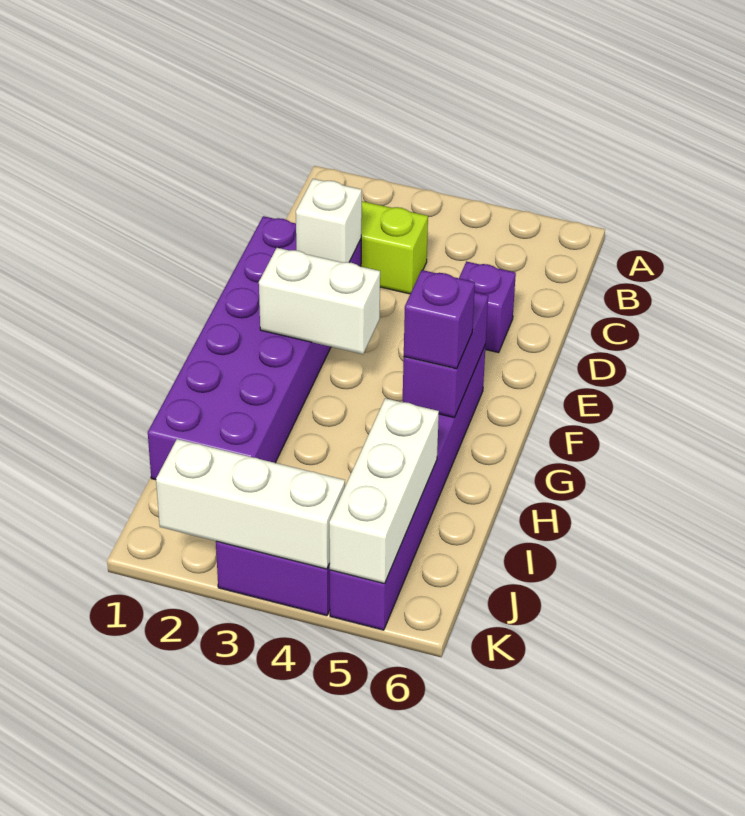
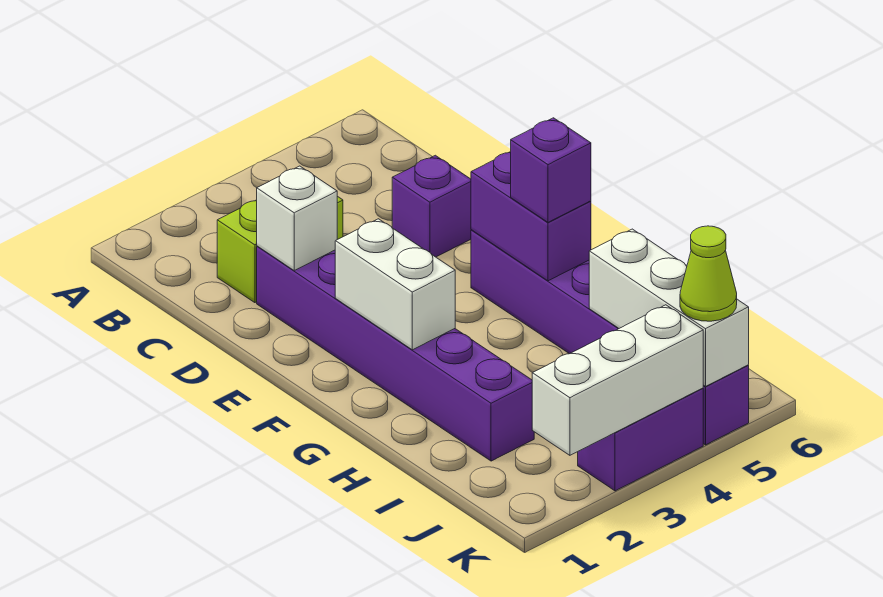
purple 2x6 brick [148,216,361,480] -> purple 1x6 brick [257,246,534,461]
white 1x2 brick [259,248,380,354] -> white 1x2 brick turned to [335,219,455,350]
none -> lime 1x1 cone [680,226,737,321]

